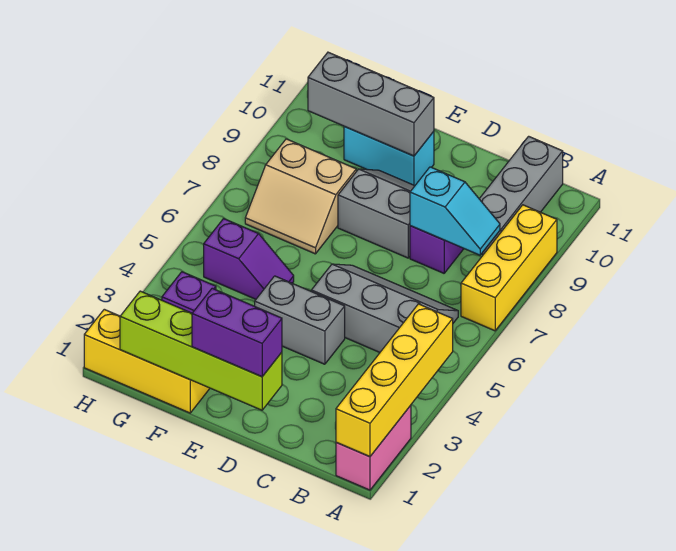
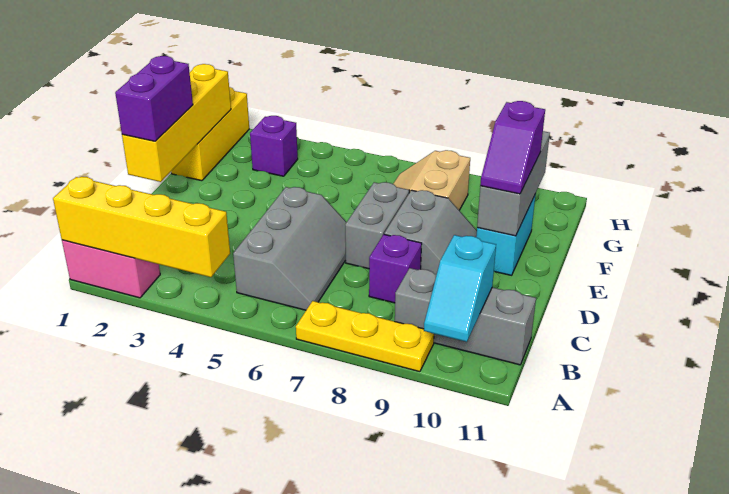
yellow 1x3 brick [461,205,557,331] -> yellow 1x3 plate [296,301,434,372]
cyan 1x2 slope [410,167,500,255] -> cyan 1x2 slope moved to [424,235,496,342]
lime 1x4 brick [120,291,282,410] -> yellow 1x4 brick [122,64,231,182]
grey 1x2 brick [255,276,345,364] -> grey 1x2 brick moved to [345,182,409,269]
purple 1x2 slope [204,219,294,299] -> purple 1x2 slope moved to [480,101,545,194]

